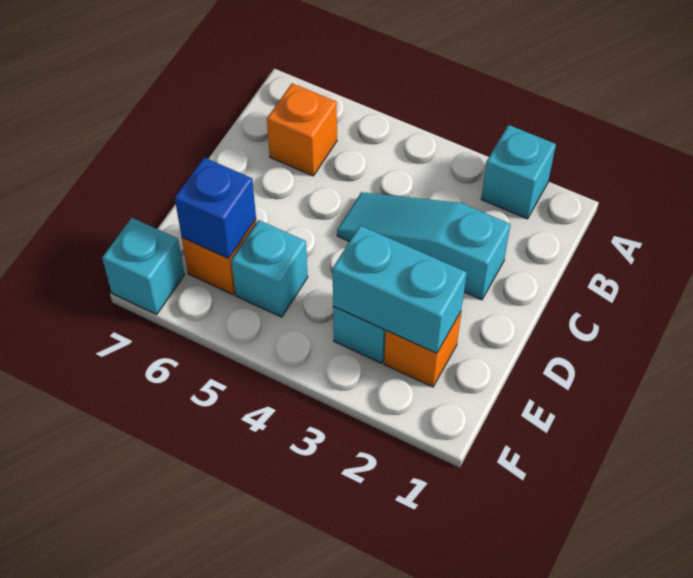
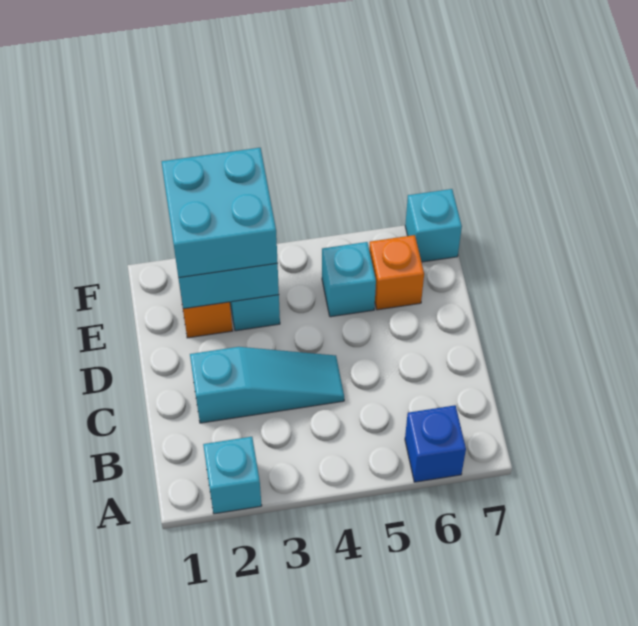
orange 1x1 brick [267,83,337,176] -> none
none -> cyan 2x2 brick [162,148,278,277]
blue 1x1 brick [175,157,256,258] -> blue 1x1 brick moved to [405,405,466,482]

